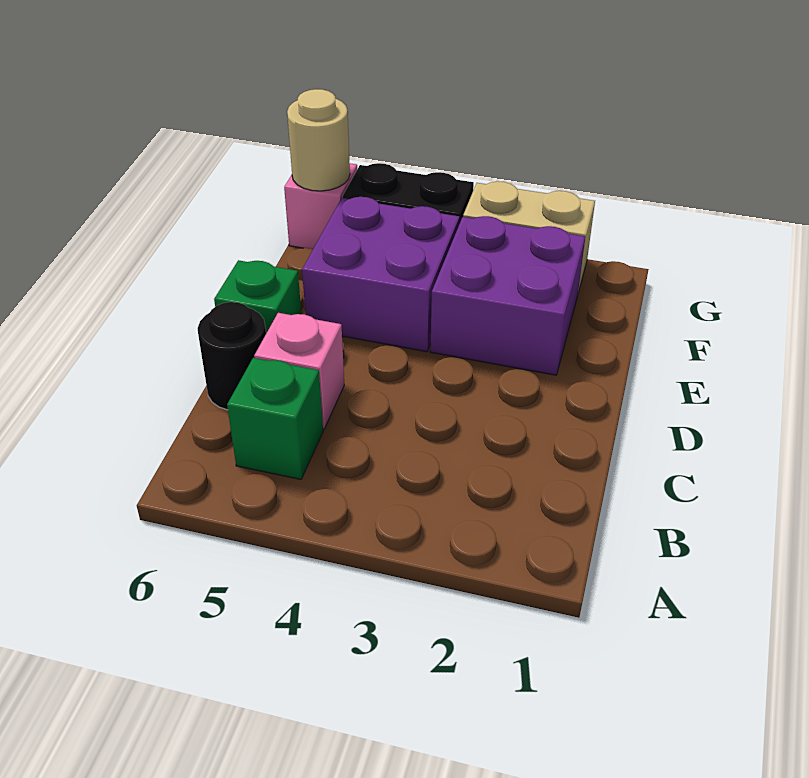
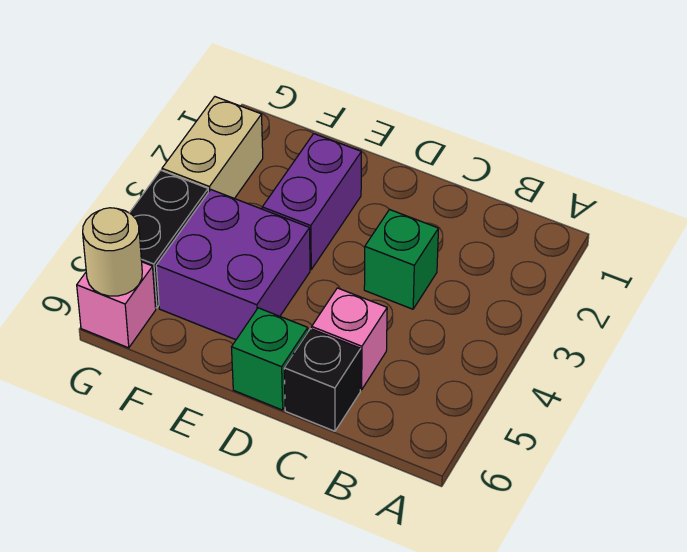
green 1x1 brick [227,358,323,479] -> green 1x1 brick moved to [364,209,439,309]
black 1x1 round brick [198,302,266,410] -> black 1x1 brick [284,329,361,431]
purple 2x2 brick [430,216,585,375] -> purple 1x2 brick [262,134,361,269]

